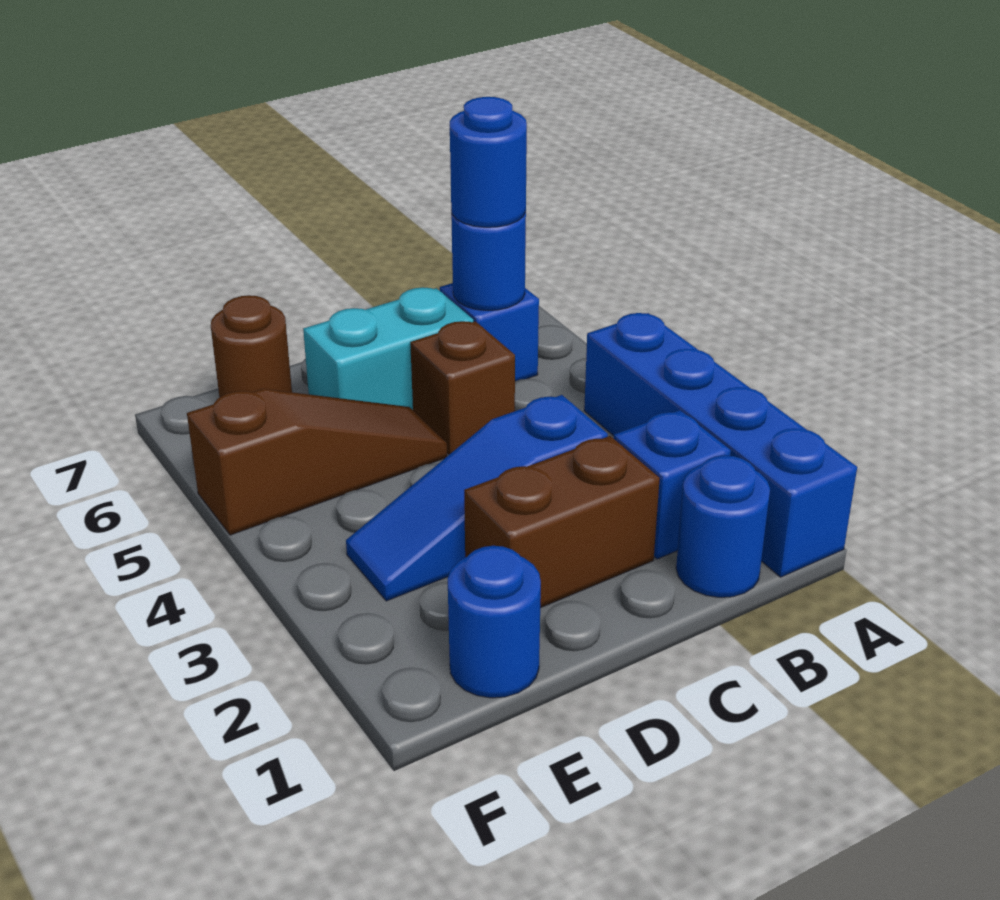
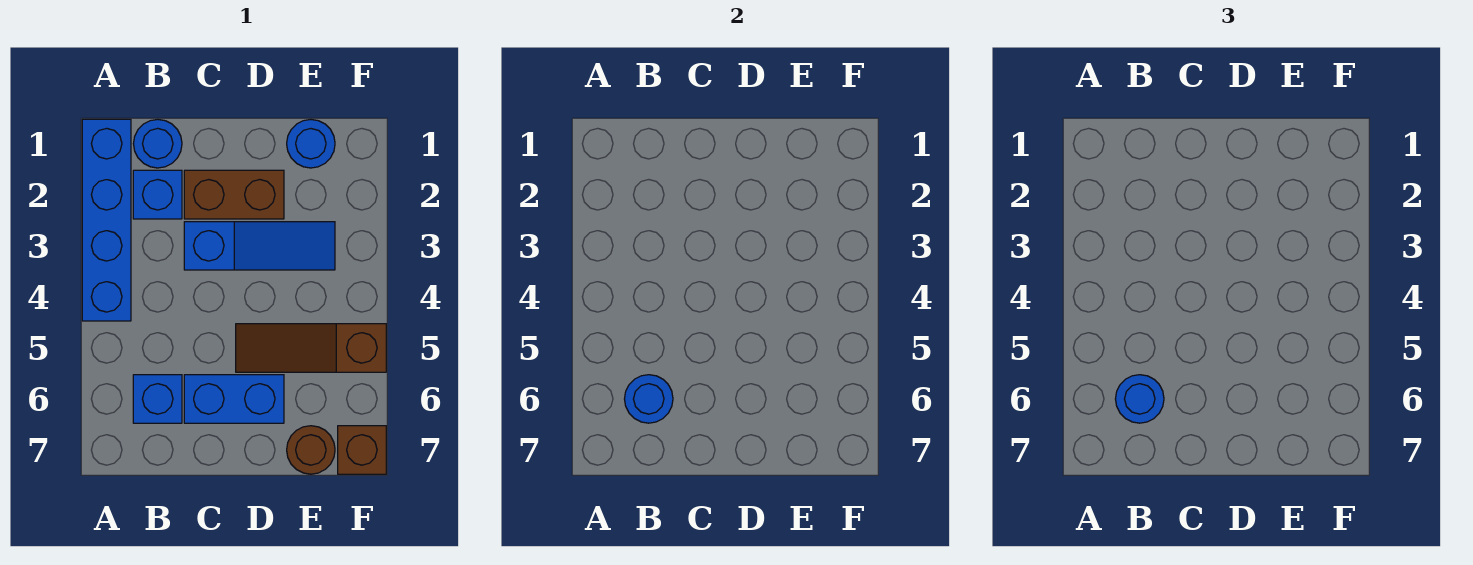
brown 1x1 brick [410,321,515,455] -> brown 1x1 brick moved to [338,426,386,474]
cyan 1x2 brick [303,287,473,410] -> blue 1x2 brick [184,375,284,423]

